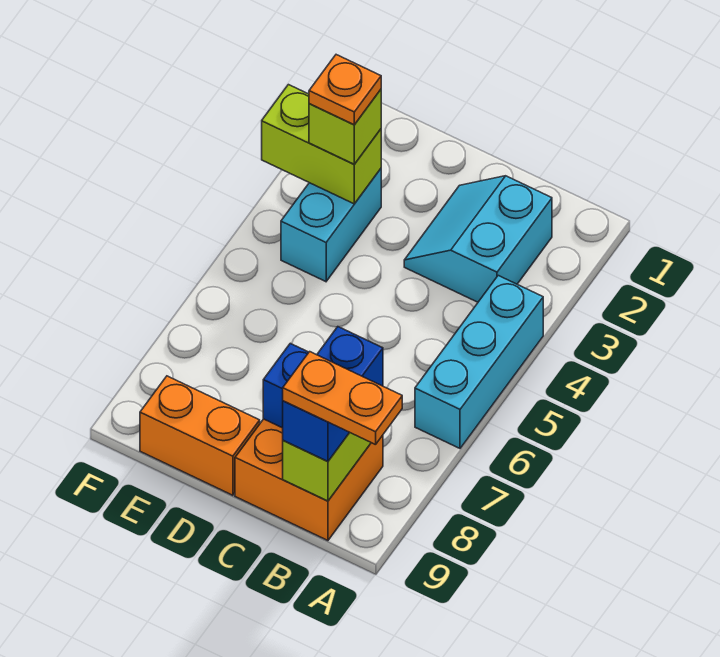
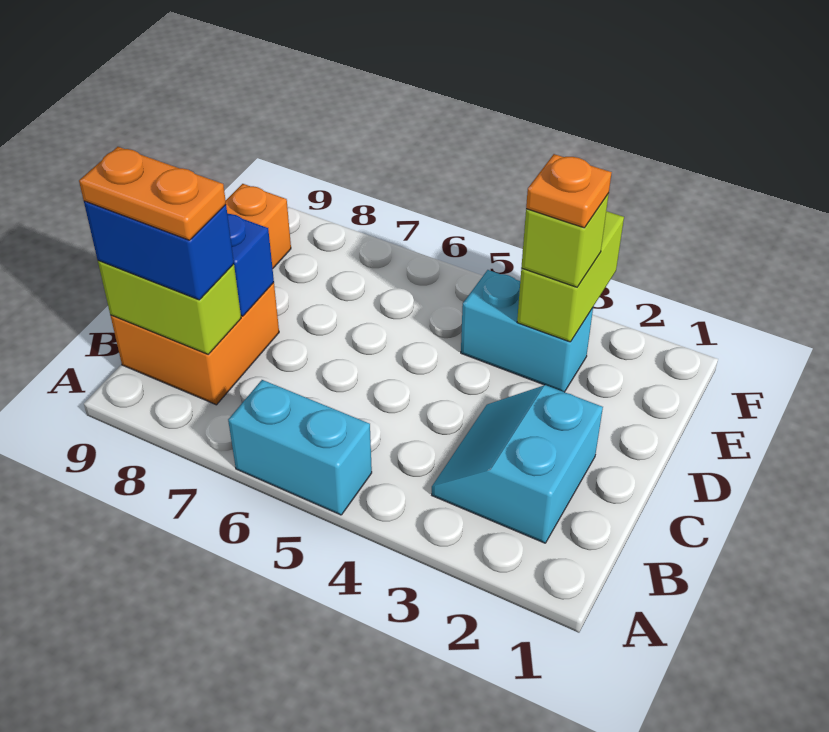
cyan 1x3 brick [415,276,543,448] -> cyan 1x2 brick [228,380,372,515]
orange 1x2 plate [283,352,402,445] -> orange 1x2 plate turned to [79,147,226,240]
cyan 2x2 slope [404,176,552,302] -> cyan 2x2 slope turned to [432,385,603,543]

